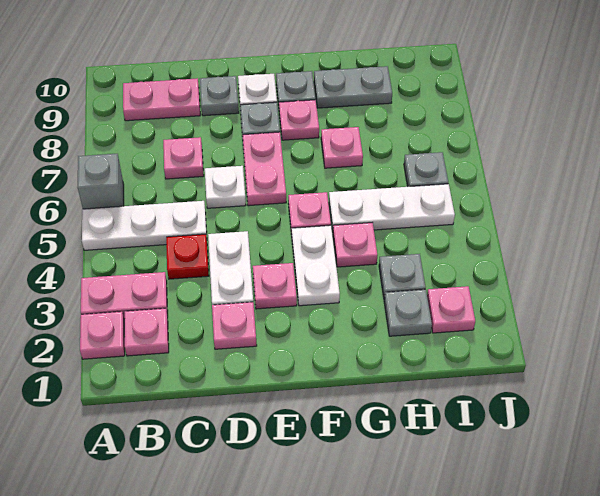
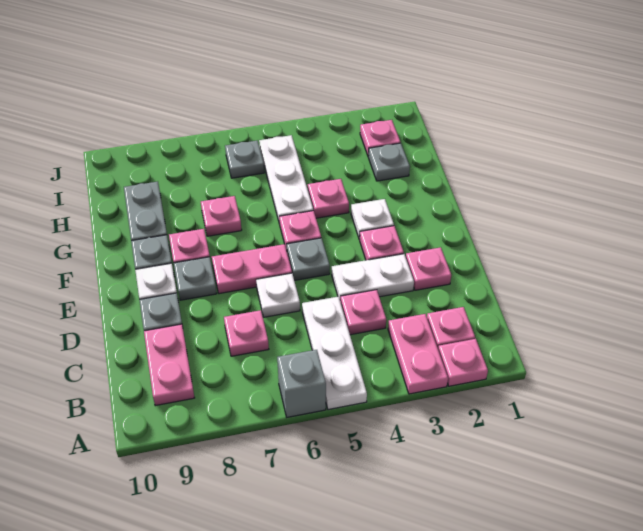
red 1x1 plate [166,234,209,279] -> pink 1x1 plate [340,290,386,335]
white 1x2 plate [292,225,340,306] -> white 1x1 plate [351,199,394,239]
grey 1x1 plate [379,254,426,298] -> grey 1x1 plate moved to [286,238,330,280]

